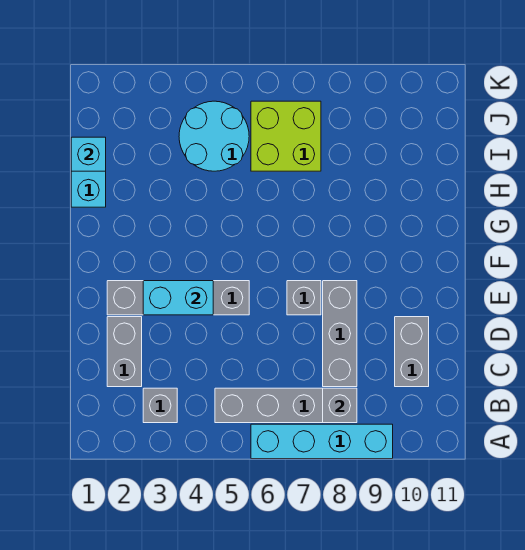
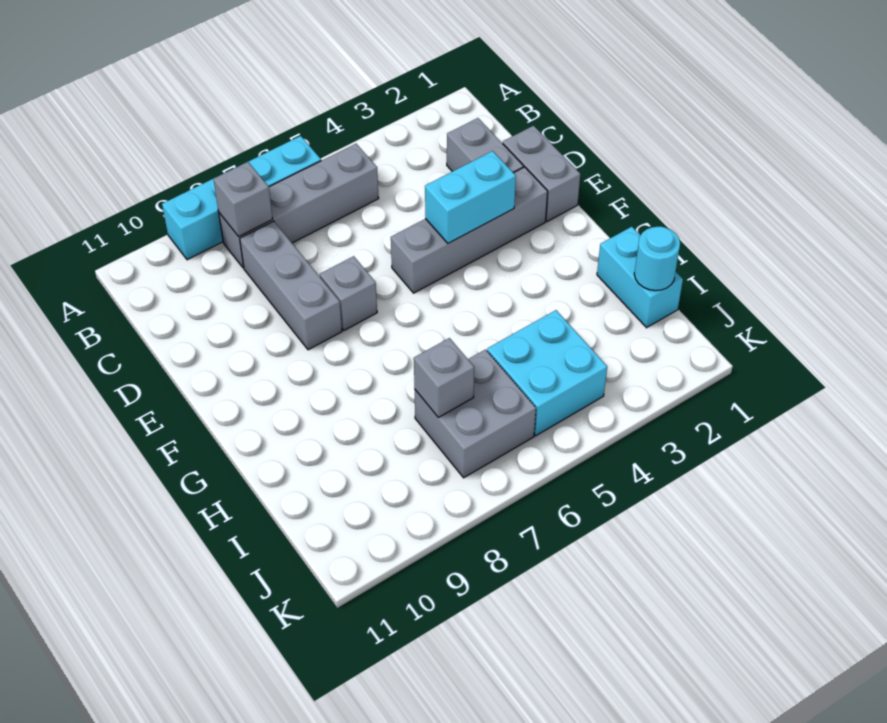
grey 1x1 brick [143,388,177,423] -> grey 1x1 brick moved to [414,338,474,417]
grey 1x2 brick [395,317,429,387] -> grey 1x2 brick moved to [503,126,580,222]
cyan 1x1 brick [71,137,106,171] -> cyan 1x1 round brick [634,226,680,291]
cyan 2x2 round brick [179,101,249,171] -> cyan 2x2 brick [487,310,607,436]
lime 2x2 brick [251,101,321,171] -> grey 2x2 brick [414,350,536,478]

